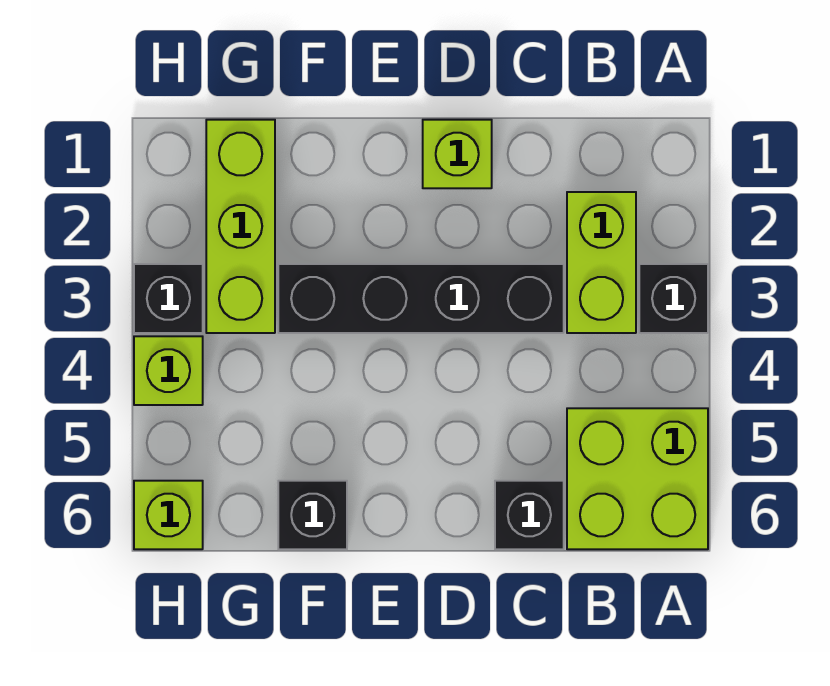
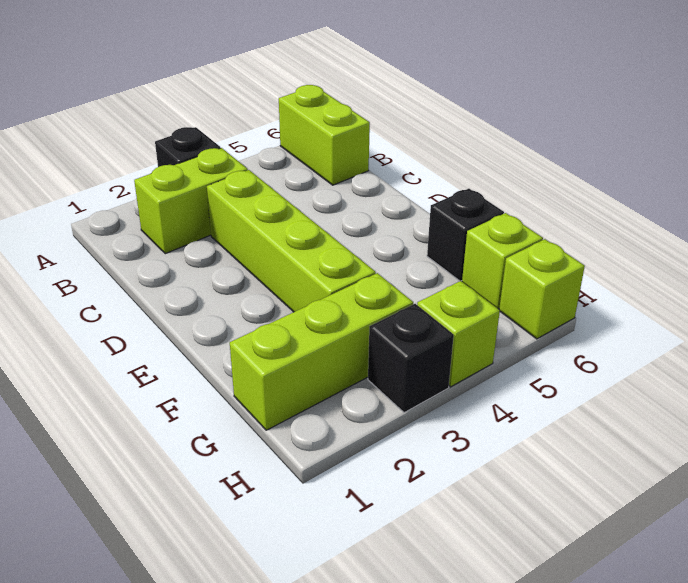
lime 2x2 brick [567,408,708,549] -> lime 1x2 brick [279,85,370,185]
black 1x4 brick [278,264,564,333] -> lime 1x4 brick [207,170,376,312]
black 1x1 brick [495,481,564,549] -> none
lime 1x1 brick [423,120,492,188] -> lime 1x1 brick moved to [462,213,543,309]

